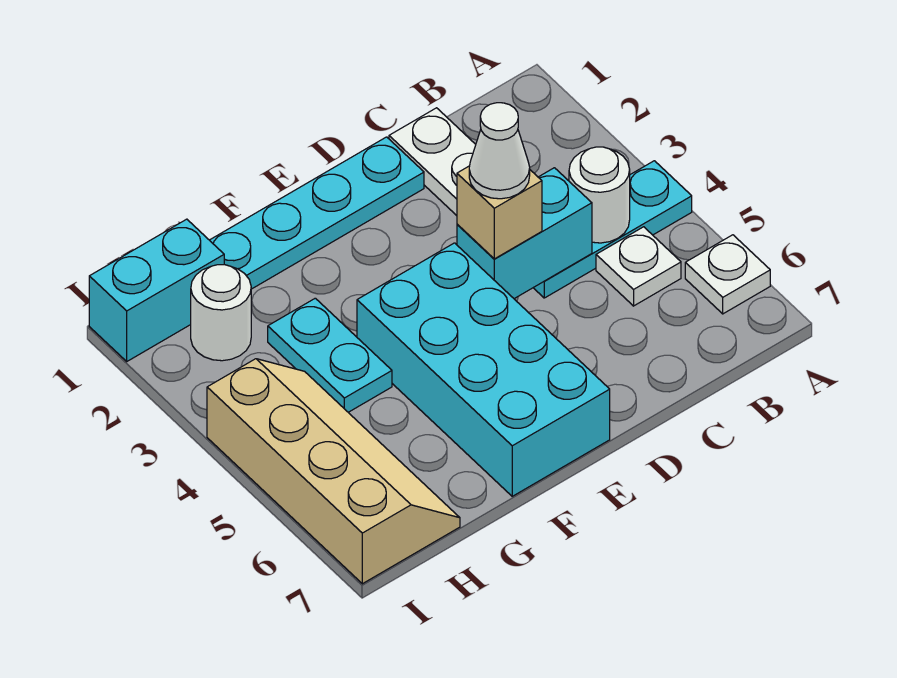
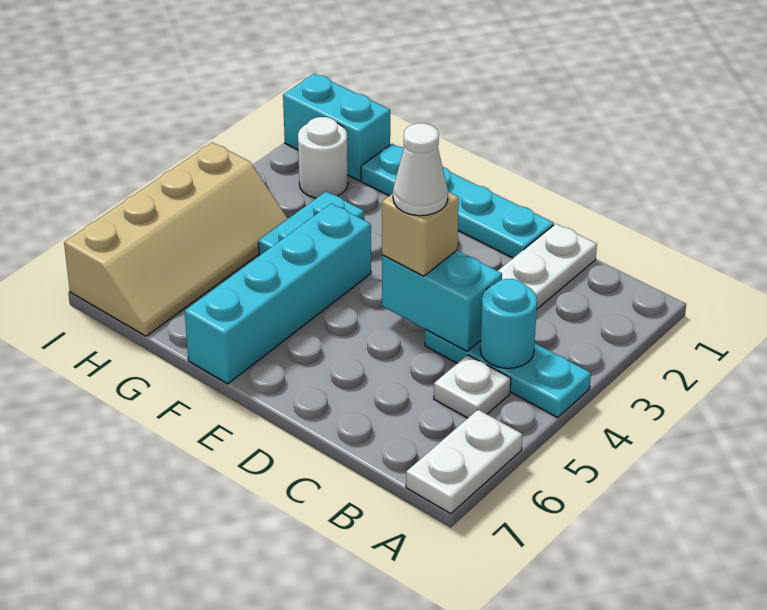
white 1x1 plate [685,235,770,314] -> white 1x2 plate [406,410,522,514]
white 1x1 round brick [569,147,630,243] -> cyan 1x1 round brick [480,279,537,368]
cyan 2x4 brick [357,243,610,496] -> cyan 1x4 brick [185,203,371,384]

